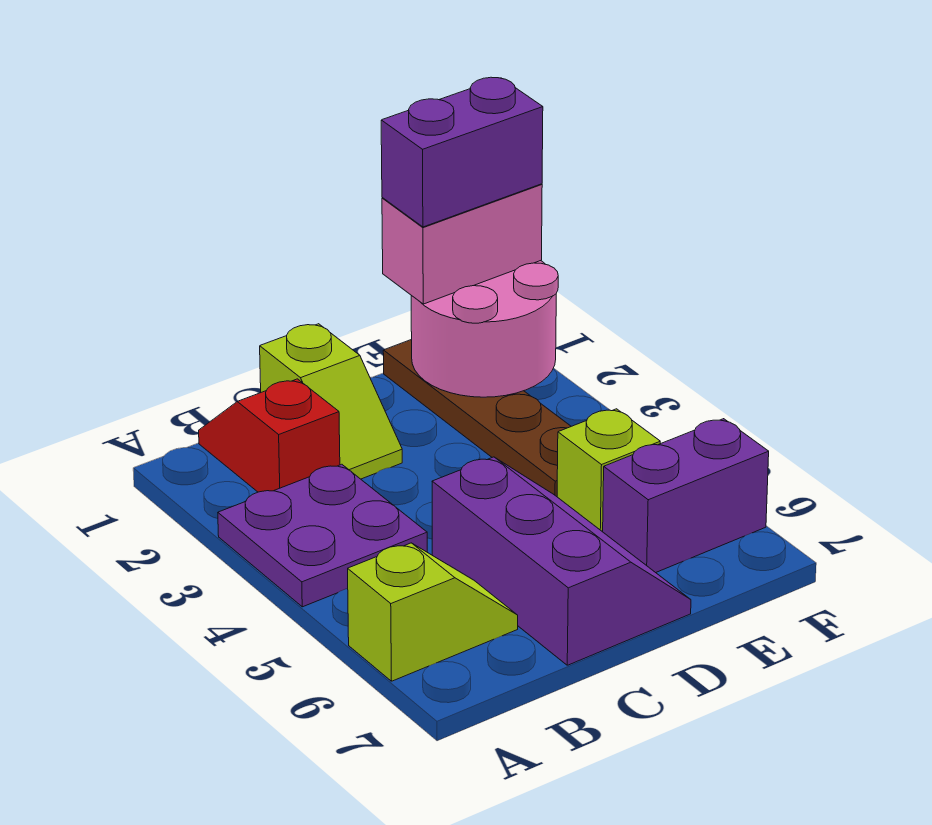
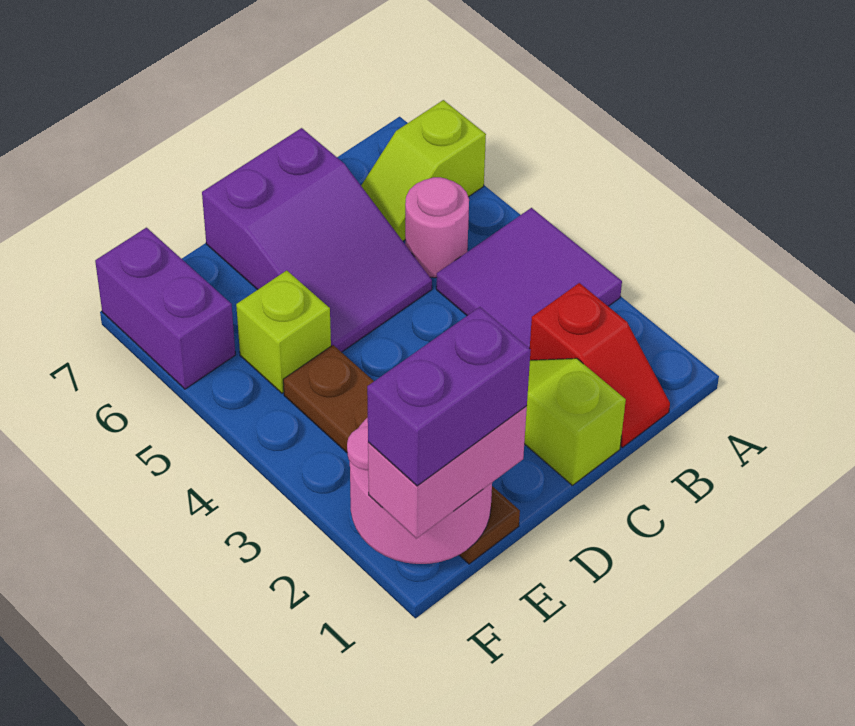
purple 2x2 plate [218,464,427,607] -> purple 2x2 tile [436,208,622,349]
none -> pink 1x1 round brick [405,177,469,278]
purple 2x3 slope [432,457,691,665] -> purple 2x3 slope turned to [202,128,432,352]
purple 1x2 brick [603,419,769,573] -> purple 1x2 brick turned to [95,228,235,389]

